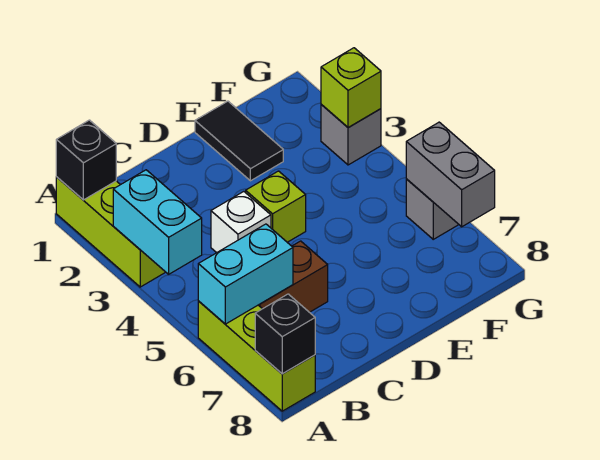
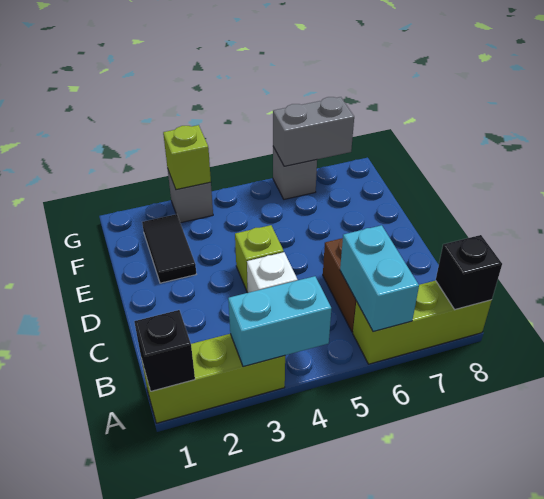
black 1x2 tile [195,101,283,181] -> black 1x2 tile turned to [142,214,196,283]

